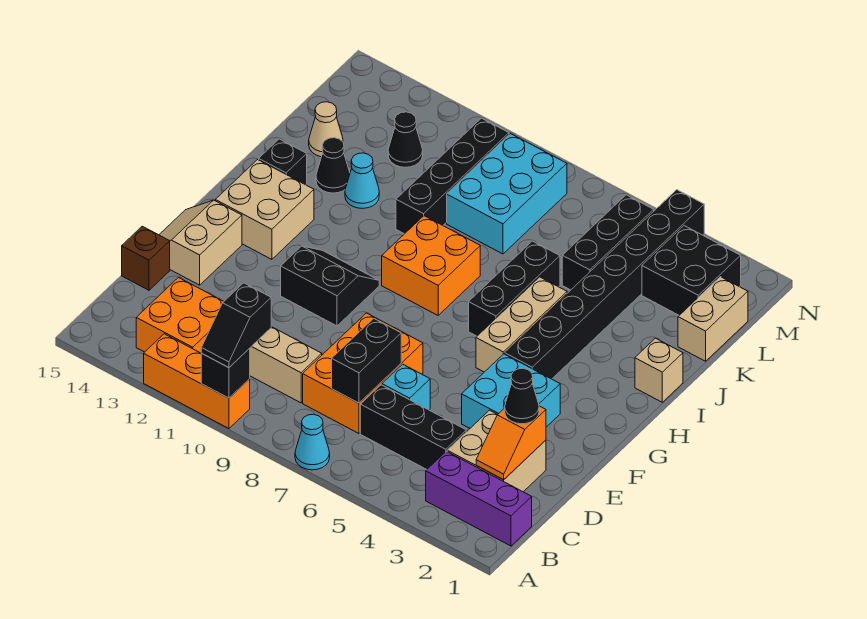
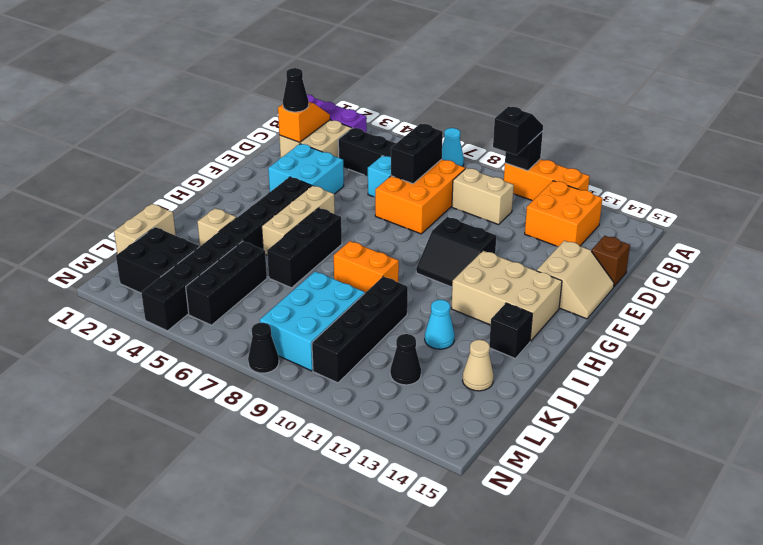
tan 2x2 brick [215,160,314,259] -> tan 2x3 brick [451,251,562,341]
orange 2x2 brick [382,216,480,315] -> orange 1x2 brick [334,241,399,293]
tan 1x1 brick [635,338,683,402] -> tan 1x1 brick moved to [197,208,237,246]
black 1x1 cone [316,138,350,193] -> black 1x1 cone moved to [248,323,279,373]

